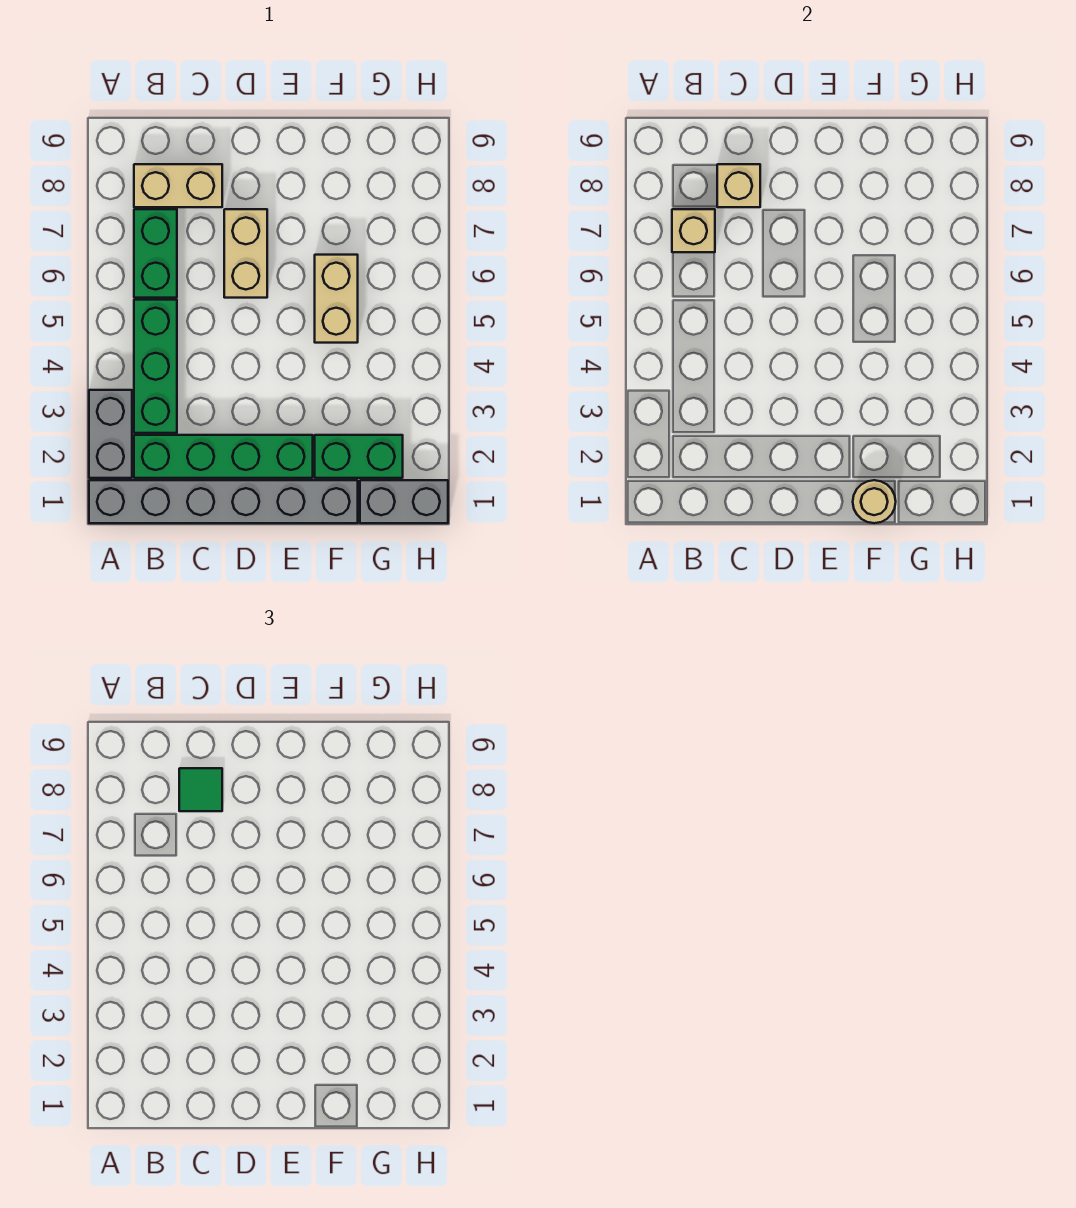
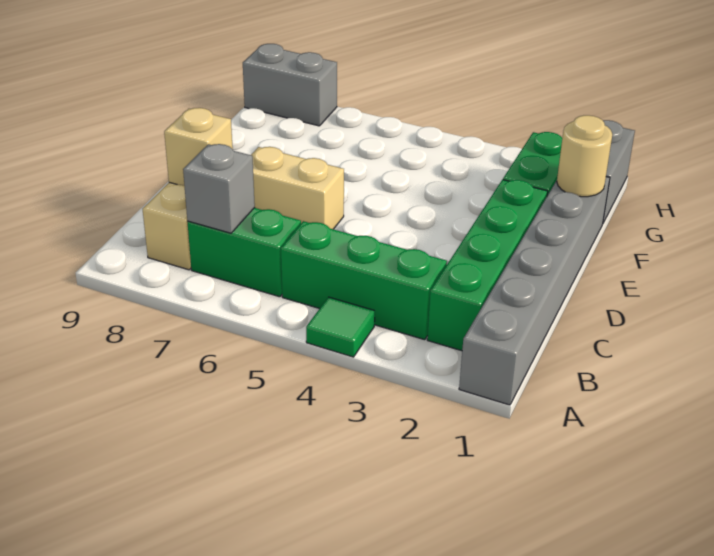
grey 1x2 brick [89,390,132,478] -> grey 1x2 brick moved to [243,44,337,126]
tan 1x1 brick [672,209,715,252] -> grey 1x1 brick [183,144,255,233]
green 1x1 tile [179,768,222,811] -> green 1x1 tile moved to [306,297,375,357]
tan 1x2 brick [315,255,358,343] -> none

